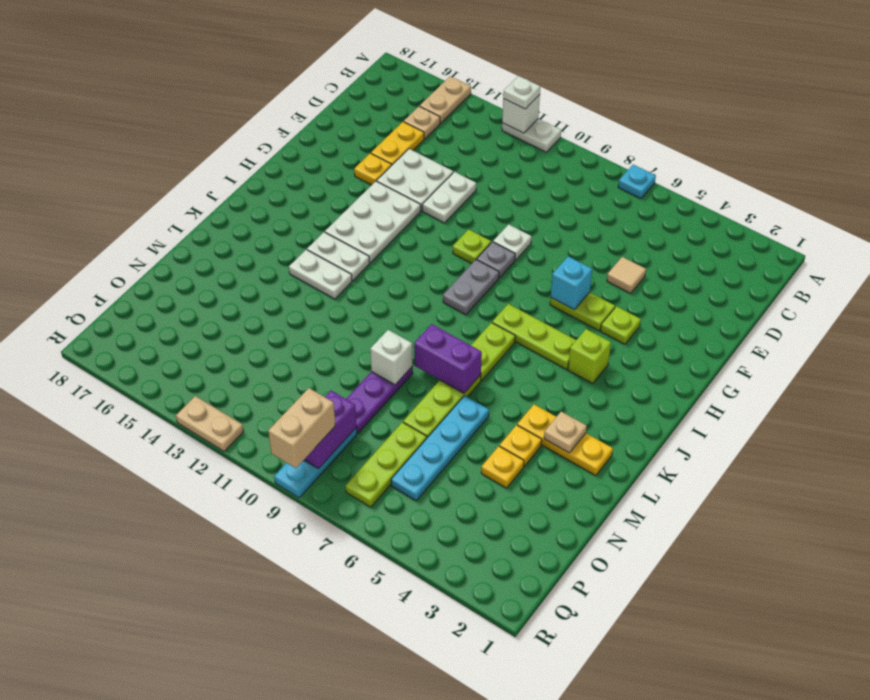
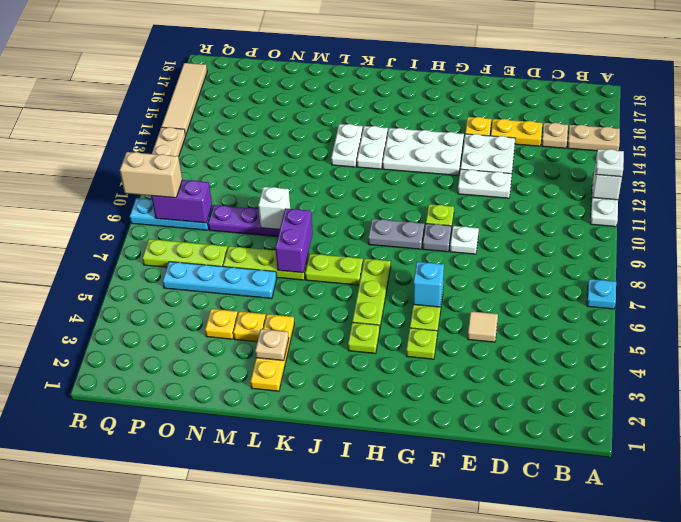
lime 1x1 brick [568,329,611,383] -> lime 1x1 plate [348,322,380,354]
none -> tan 1x4 tile [161,63,207,136]

